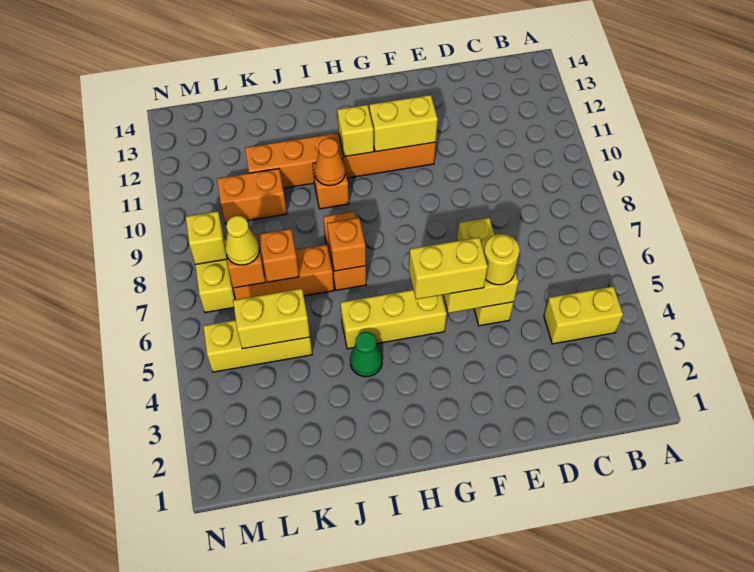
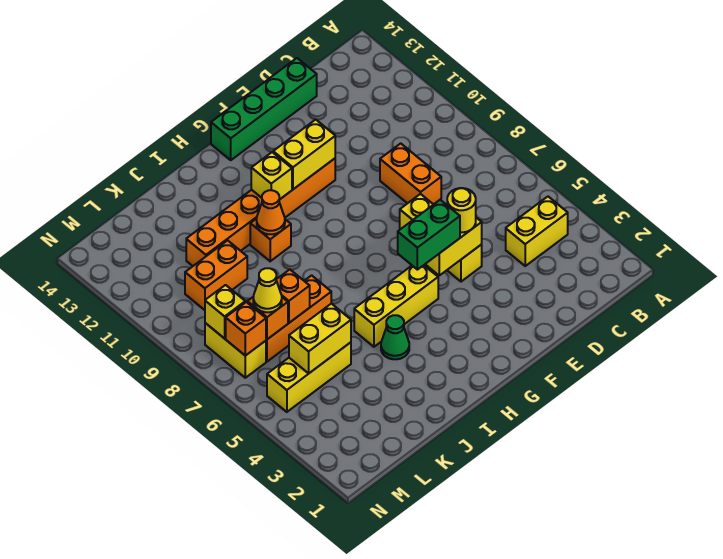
none -> green 1x4 brick [211,58,317,160]
yellow 1x2 brick [409,237,488,299] -> green 1x2 brick [398,200,460,270]
orange 1x2 brick [323,211,366,290] -> orange 1x2 brick moved to [380,143,441,205]
orange 1x1 brick [327,218,366,271] -> orange 1x1 brick moved to [226,302,266,356]

